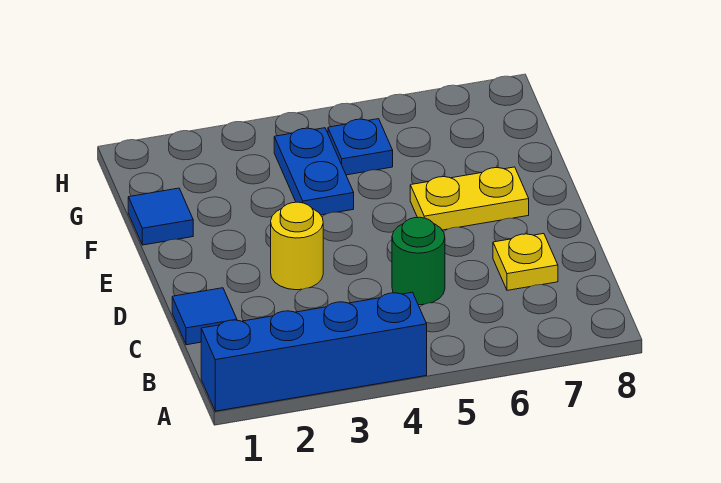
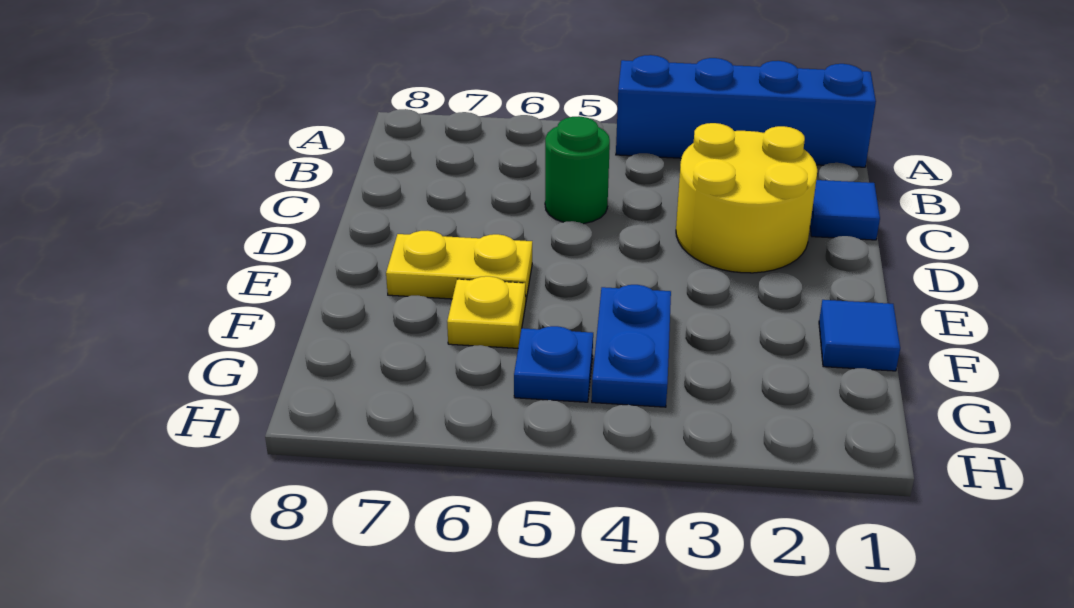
yellow 1x1 plate [493,234,558,290] -> yellow 1x1 plate moved to [447,276,526,348]
yellow 1x1 round brick [271,202,323,290] -> yellow 2x2 round brick [676,123,817,273]

